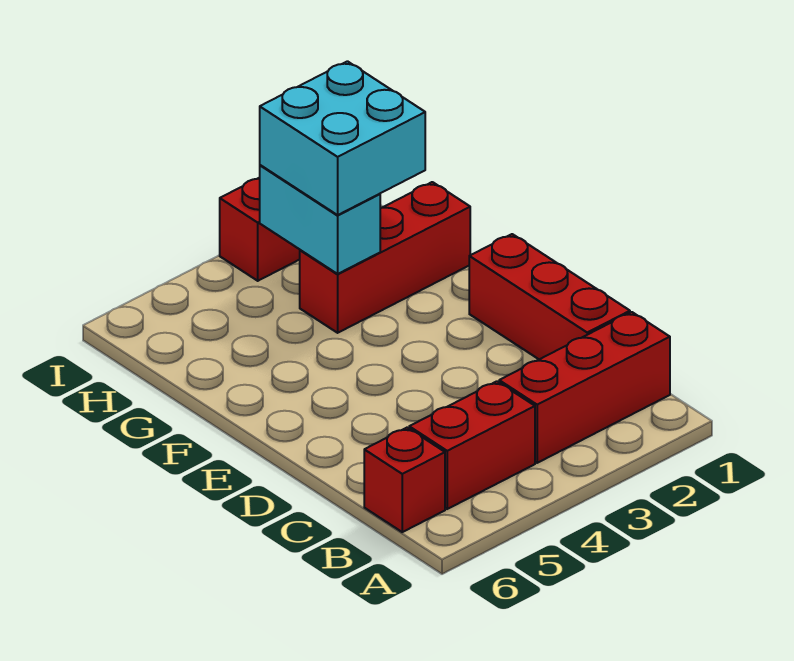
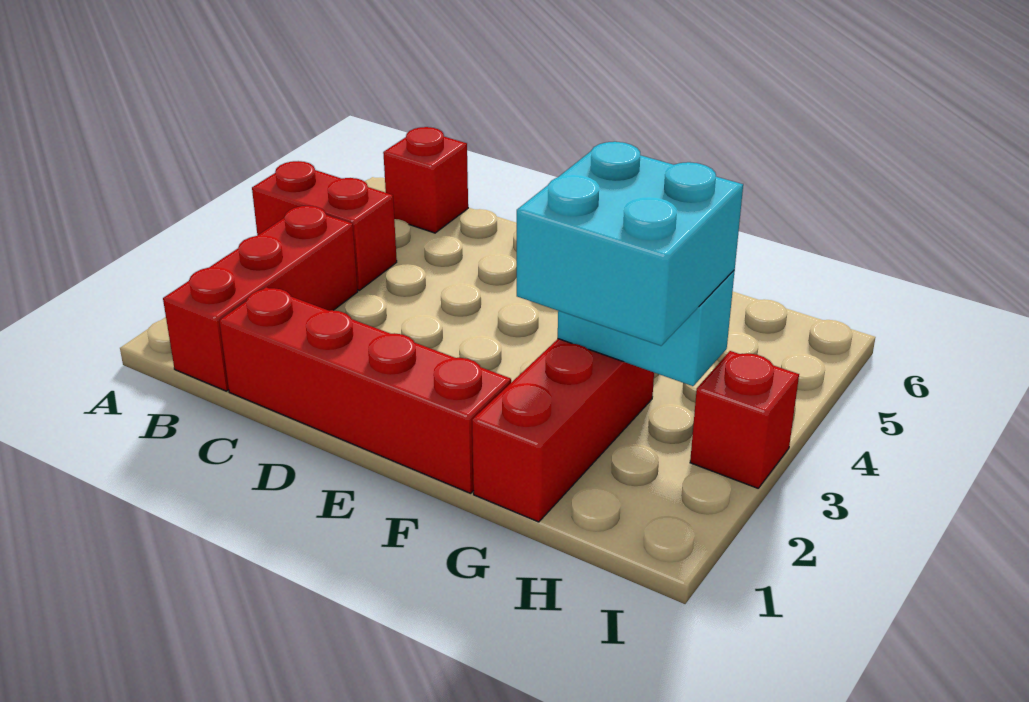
red 1x2 brick [409,381,535,509] -> red 1x2 brick turned to [252,161,397,290]
red 1x3 brick [469,234,630,359] -> red 1x4 brick [219,287,511,493]

